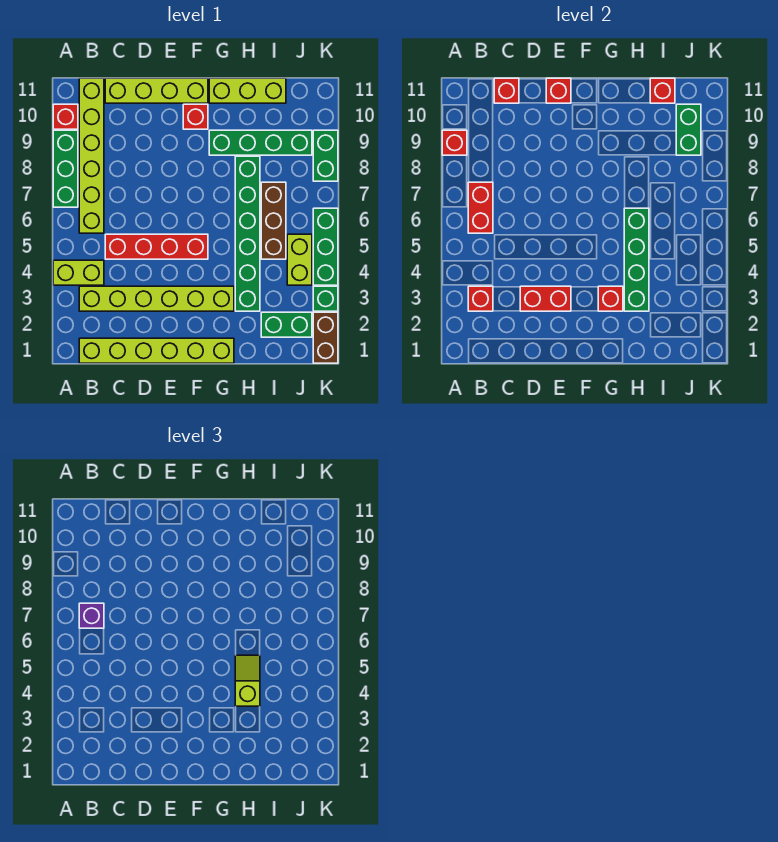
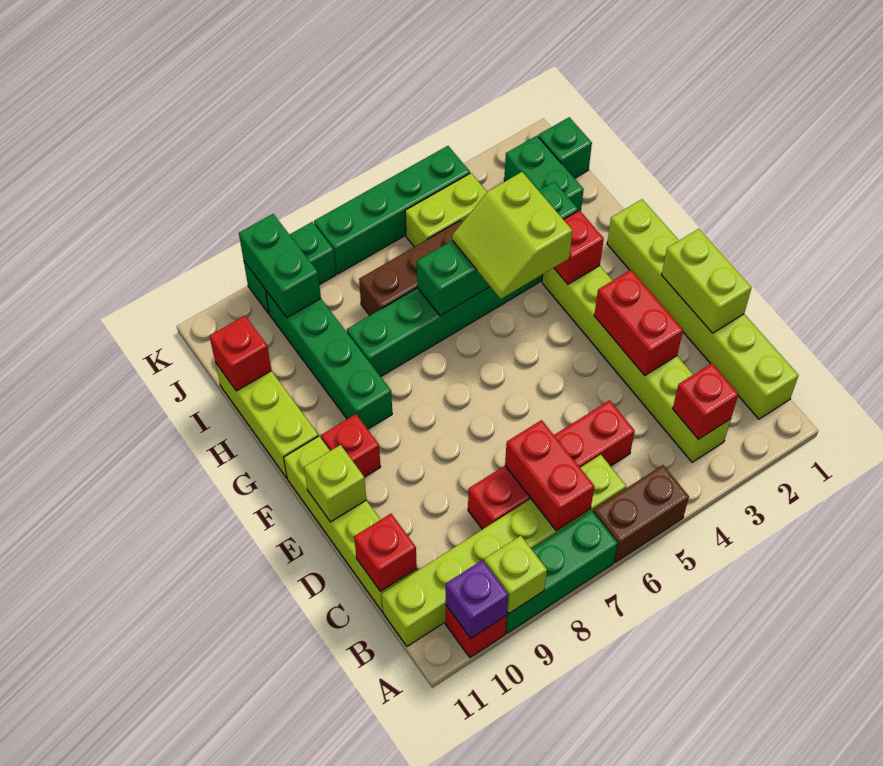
lime 1x2 brick [53,260,104,285] -> lime 1x2 brick moved to [662,229,752,333]
red 1x1 brick [442,130,467,155] -> lime 1x1 brick [484,536,547,614]
red 1x2 brick [468,182,493,233] -> red 1x2 brick turned to [505,420,594,531]
purple 1x1 brick [79,603,104,628] -> purple 1x1 brick moved to [446,560,509,638]
red 1x4 brick [105,234,208,259] -> red 1x4 brick turned to [468,400,635,529]
red 1x1 brick [546,78,571,103] -> lime 1x1 brick [304,445,366,522]
lime 1x2 slope [235,655,260,706] -> lime 2x2 slope [452,172,572,299]
green 1x2 brick [676,104,701,155] -> green 1x2 brick turned to [239,214,321,318]
brown 1x2 brick [313,312,338,363] -> brown 1x2 brick moved to [593,465,689,563]
green 1x1 brick [313,286,338,311] -> green 1x1 brick moved to [538,117,592,178]
green 1x3 brick [313,208,338,285] -> green 1x4 brick [314,146,470,274]

